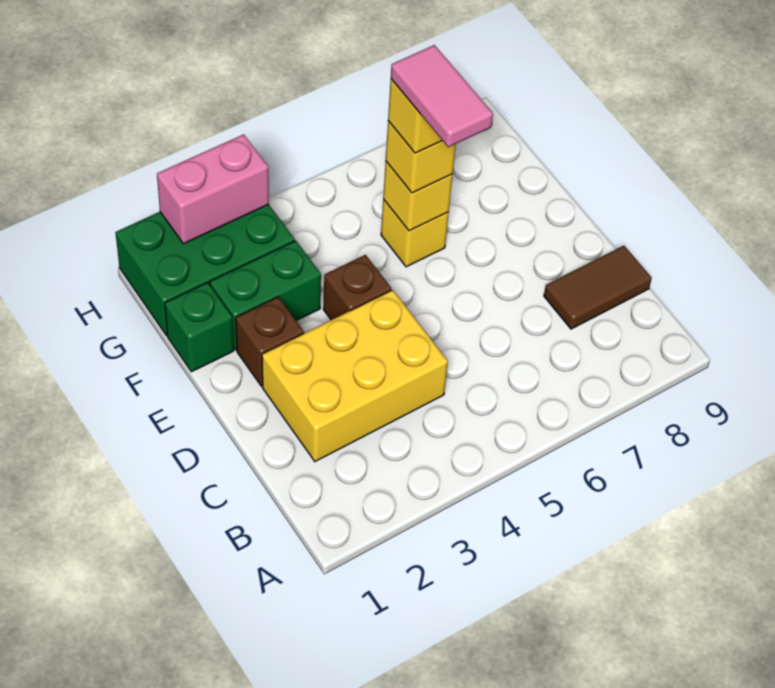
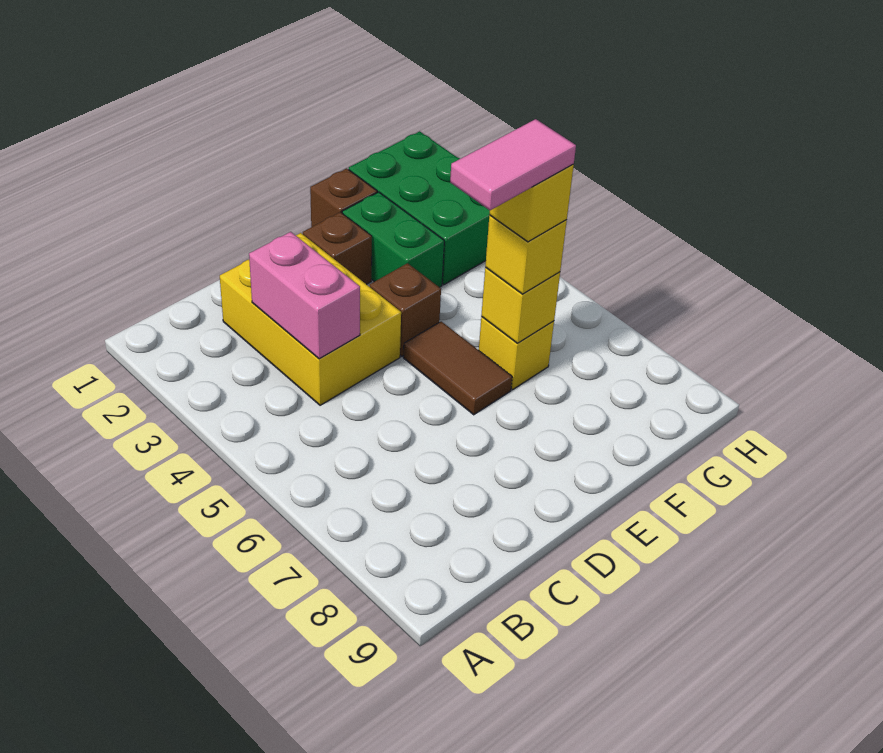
brown 1x2 tile [544,246,652,329] -> brown 1x2 tile moved to [403,321,512,415]
green 1x1 brick [165,282,234,372] -> brown 1x1 brick [310,168,377,227]
pink 1x2 brick [157,134,269,244] -> pink 1x2 brick moved to [249,232,360,359]

